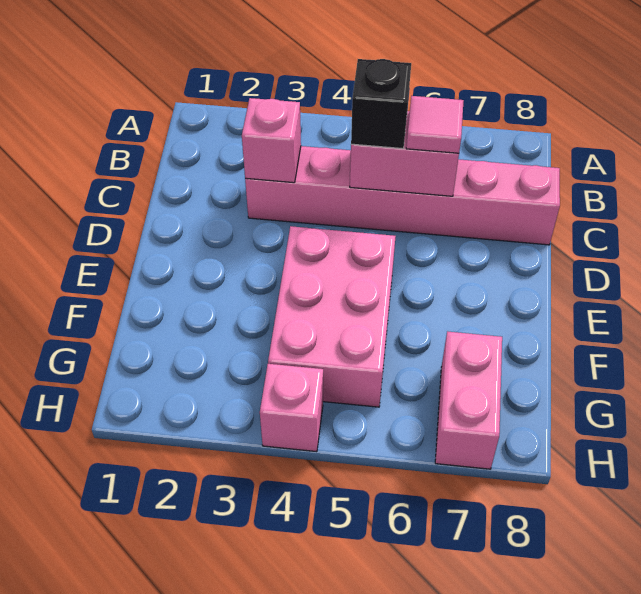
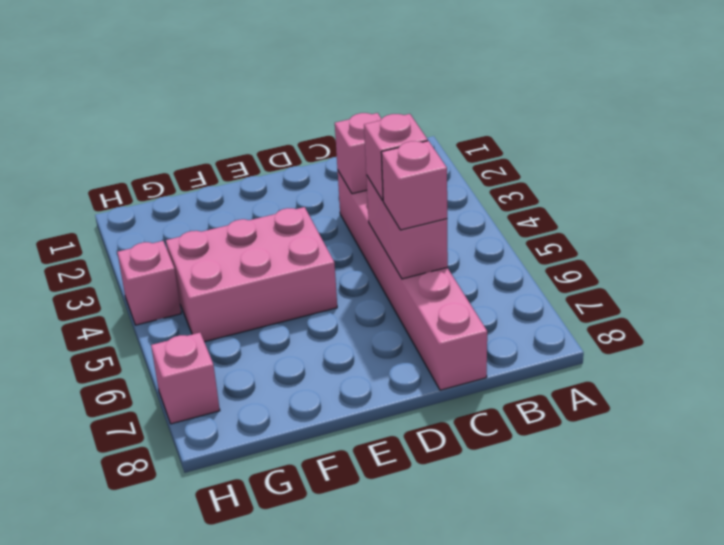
black 1x1 brick [351,59,411,149] -> pink 1x1 brick [364,114,428,201]
pink 1x1 tile [406,96,464,153] -> pink 1x1 brick [381,141,447,230]
pink 1x2 brick [435,331,502,469] -> pink 1x1 brick [151,333,220,424]

